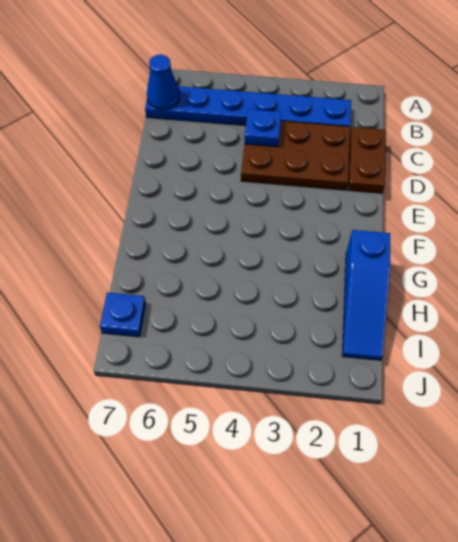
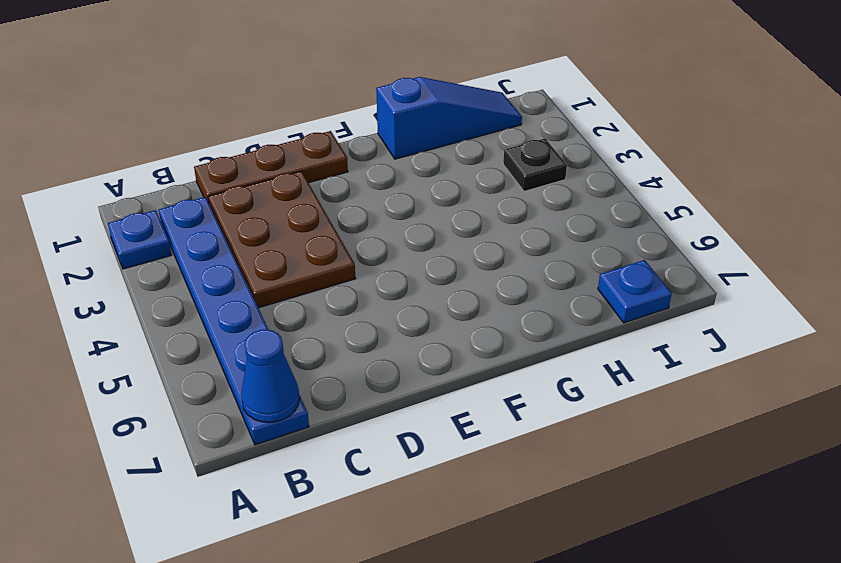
brown 1x2 plate [348,127,385,193] -> brown 1x3 plate [194,131,348,203]
blue 1x1 plate [245,109,281,147] -> blue 1x1 plate moved to [108,210,172,269]
none -> black 1x1 plate [503,138,567,192]

